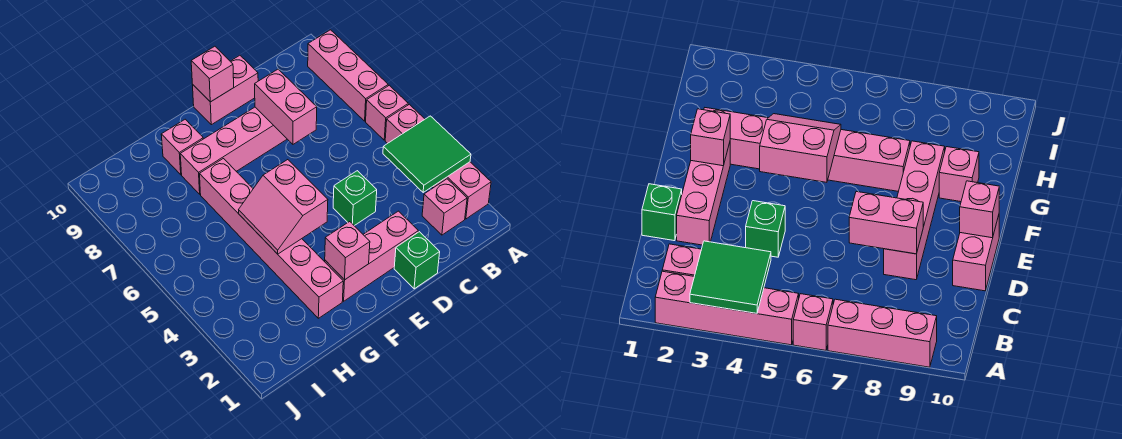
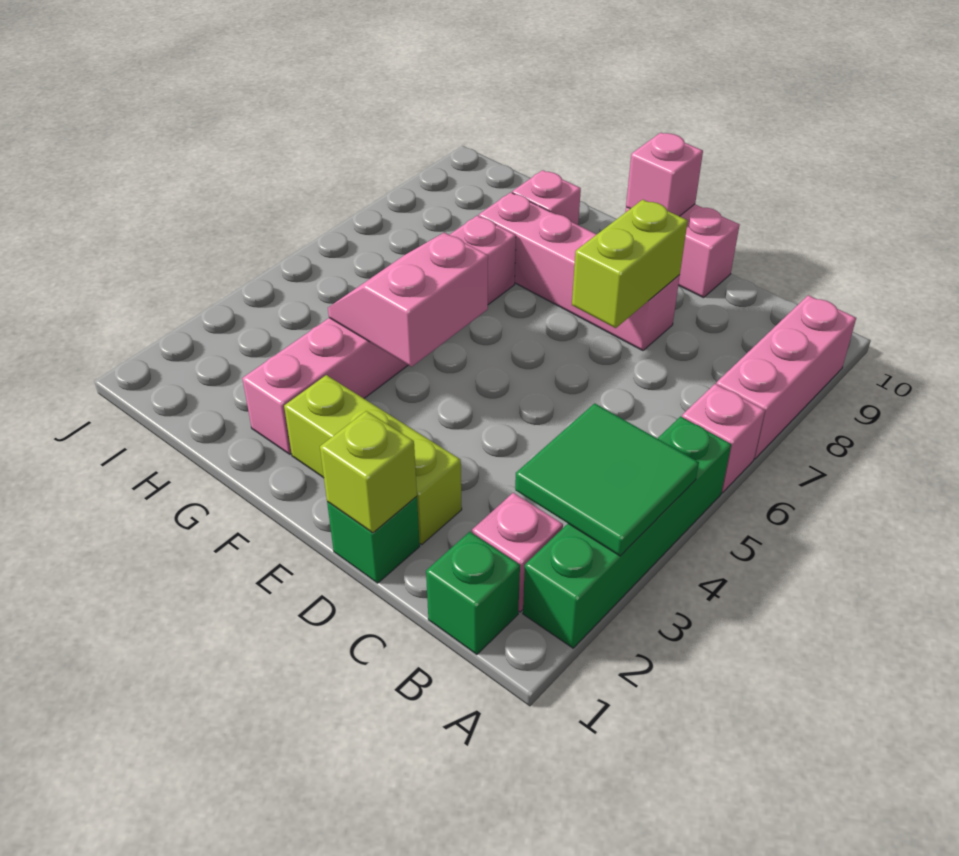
pink 1x4 brick [385,104,491,219] -> green 1x4 brick [523,416,731,648]
none -> lime 1x1 brick [320,411,417,533]
pink 1x3 brick [325,211,418,301] -> lime 1x3 brick [284,375,462,544]
green 1x1 brick [333,171,377,226] -> green 1x1 brick moved to [426,532,520,655]
pink 1x2 brick [255,69,317,144] -> lime 1x2 brick [572,200,688,328]
pink 1x1 brick [325,222,370,280] -> none

